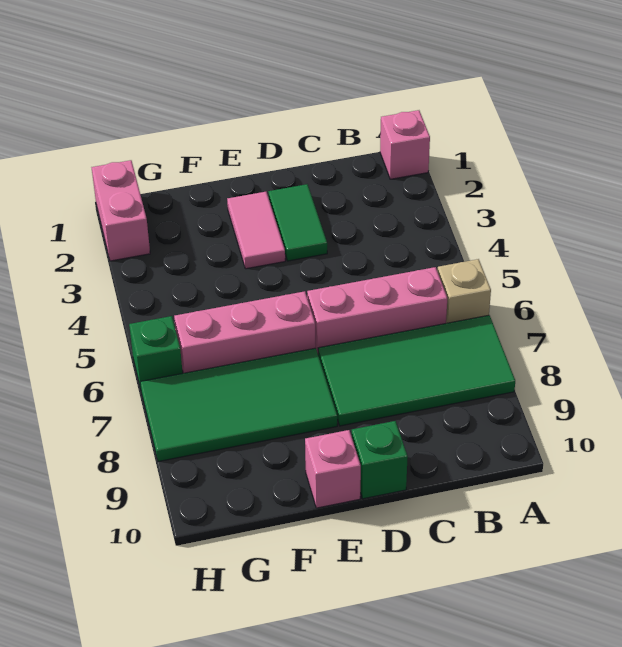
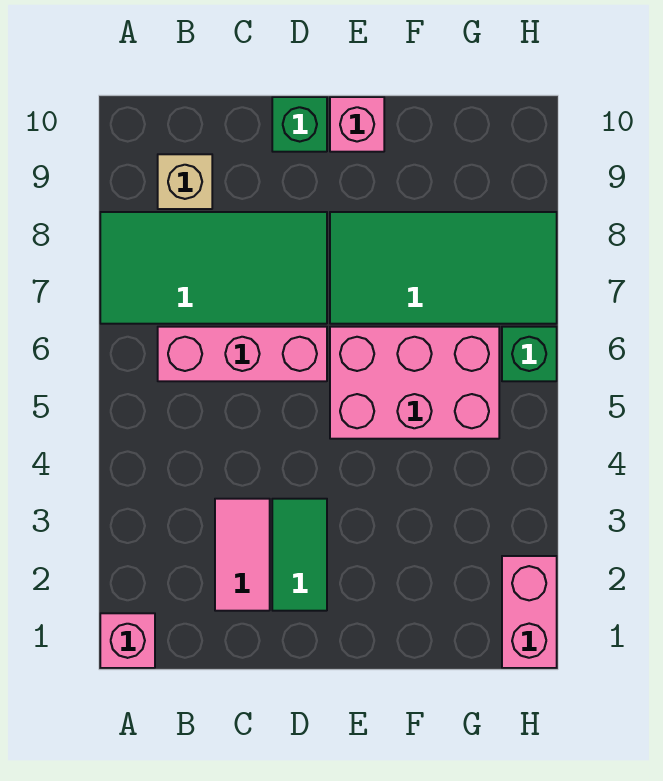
tan 1x1 brick [438,259,491,323] -> tan 1x1 brick moved to [158,154,212,209]
pink 1x2 tile [227,192,285,269] -> pink 1x2 tile moved to [215,499,270,611]
pink 1x3 brick [174,291,316,373] -> pink 2x3 brick [330,327,499,439]

